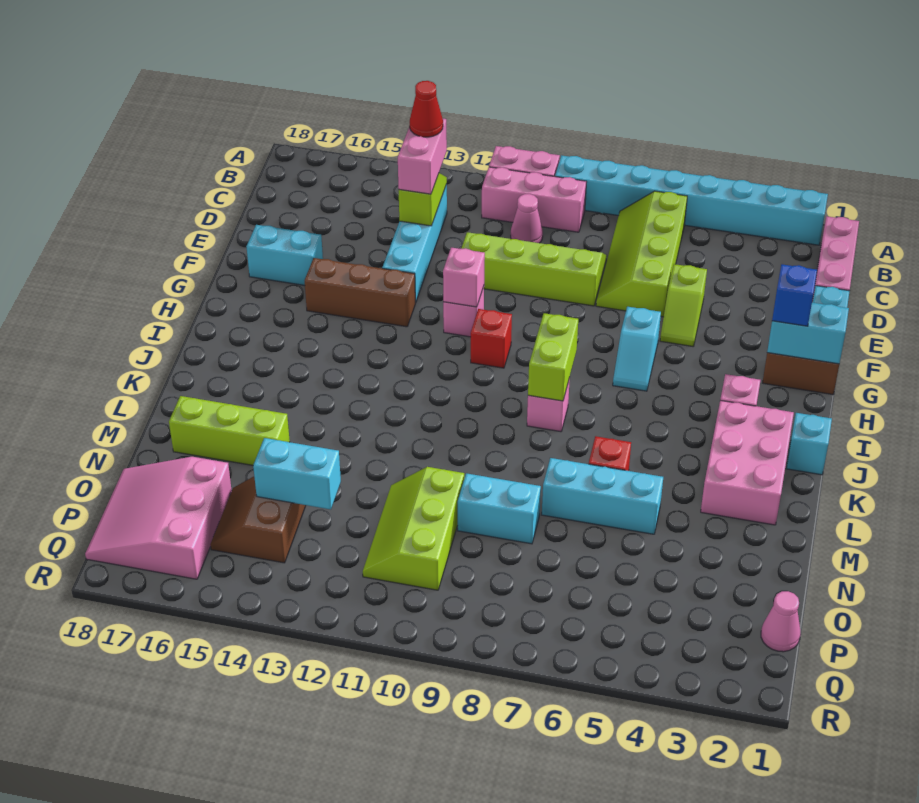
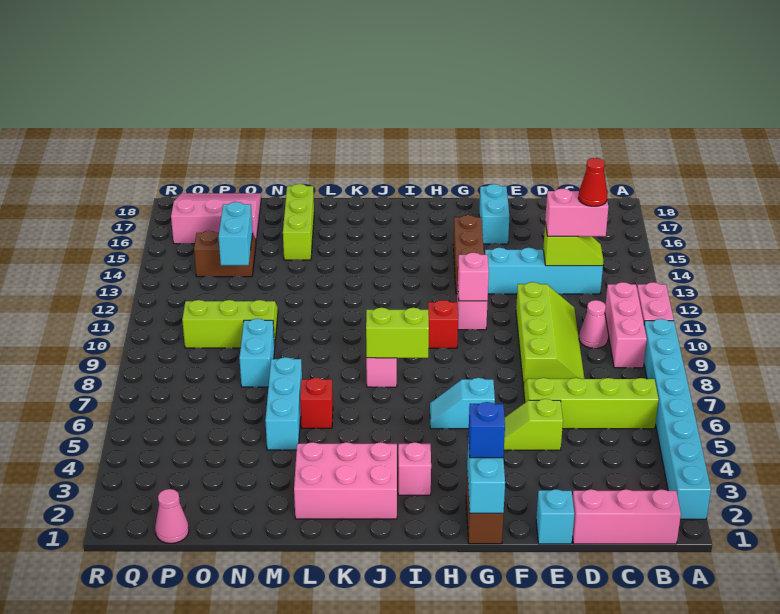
cyan 1x1 brick [786,413,832,475] -> none

